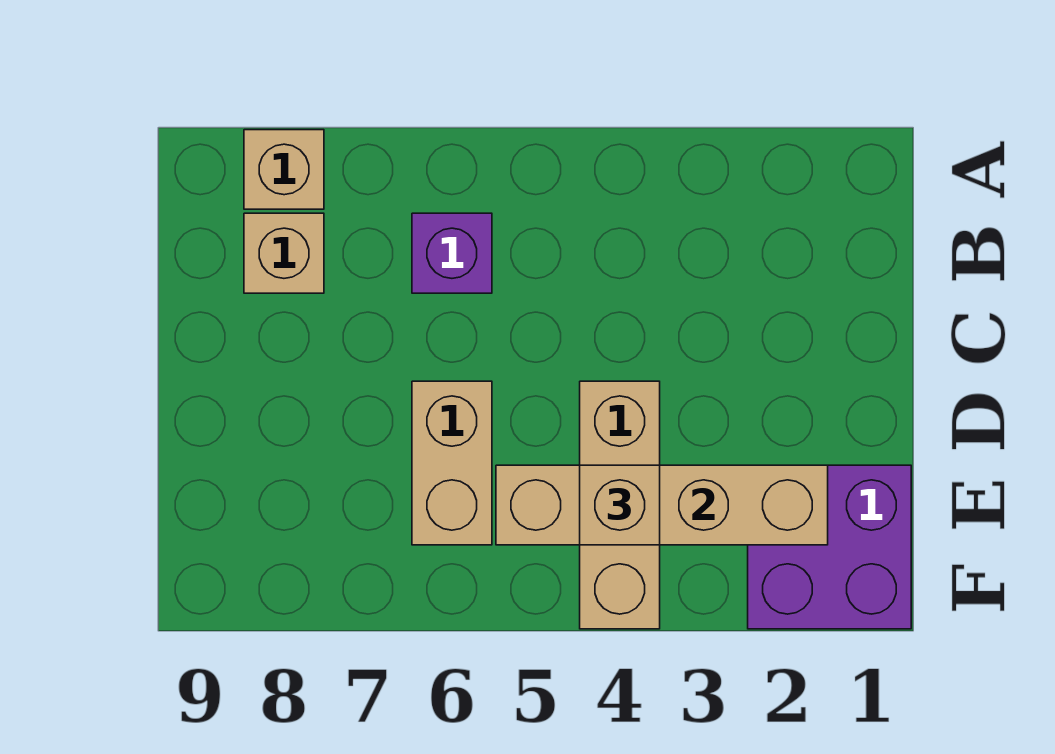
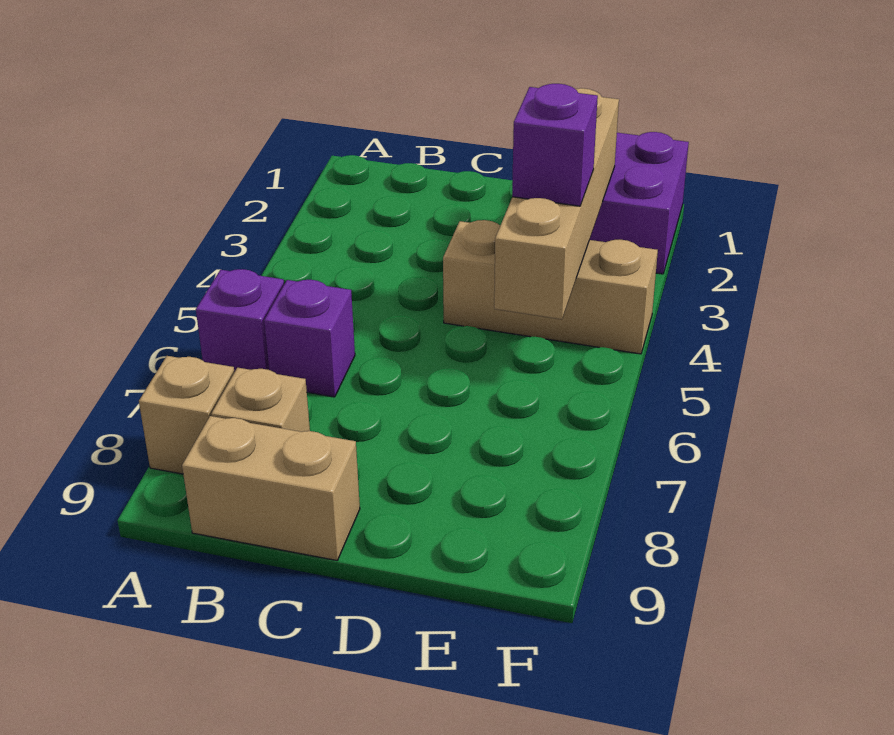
none -> purple 1x1 brick [196,269,284,372]
tan 1x2 brick [412,381,492,545] -> tan 1x2 brick moved to [182,416,360,560]
tan 1x1 brick [580,465,660,545] -> purple 1x1 brick [512,84,598,206]

